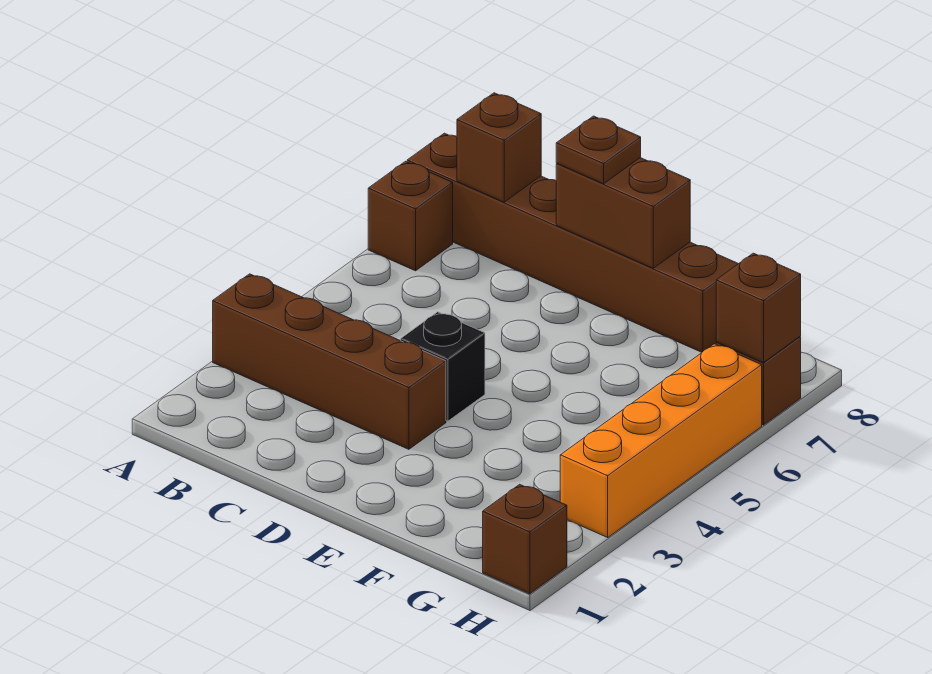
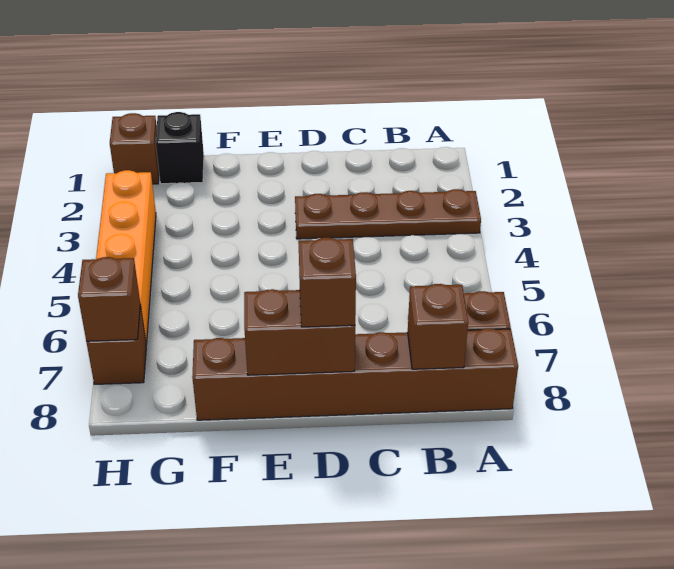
brown 1x4 brick [213,274,446,449] -> brown 1x4 plate [295,189,481,239]
black 1x1 brick [401,312,485,421] -> black 1x1 brick moved to [156,112,204,184]
brown 1x1 plate [556,116,641,184] -> brown 1x1 brick [299,238,356,327]

